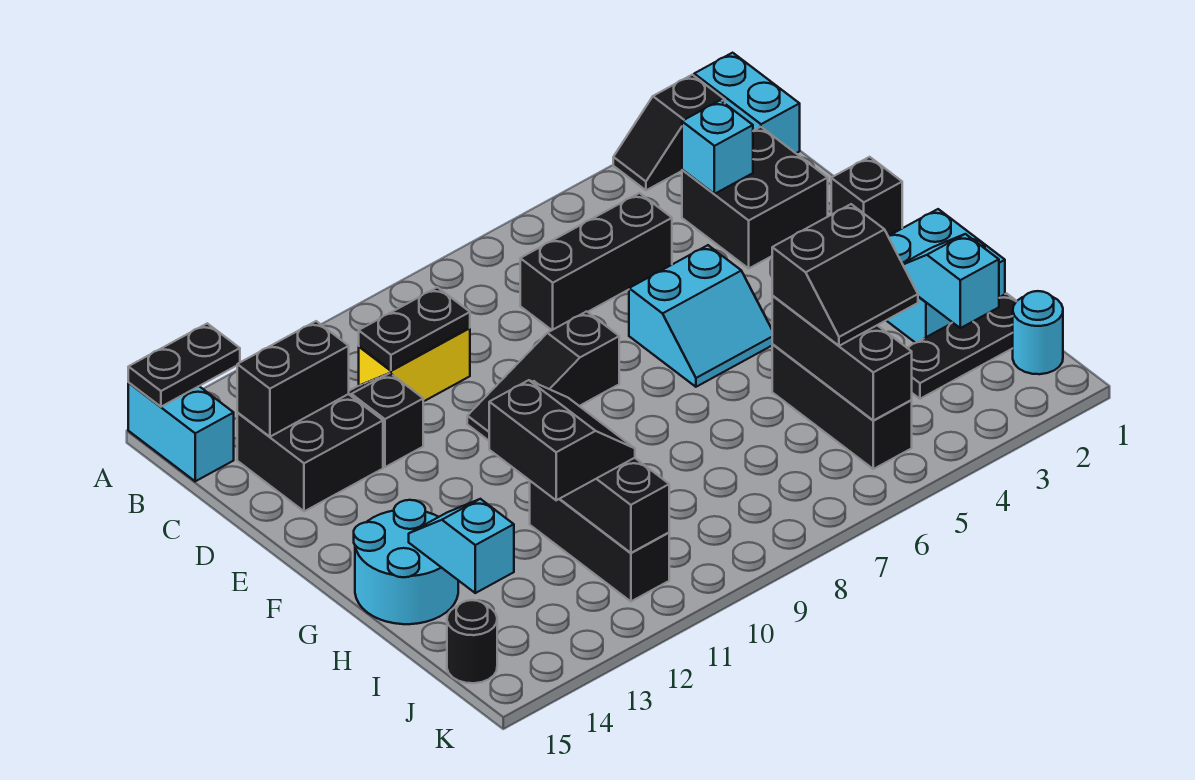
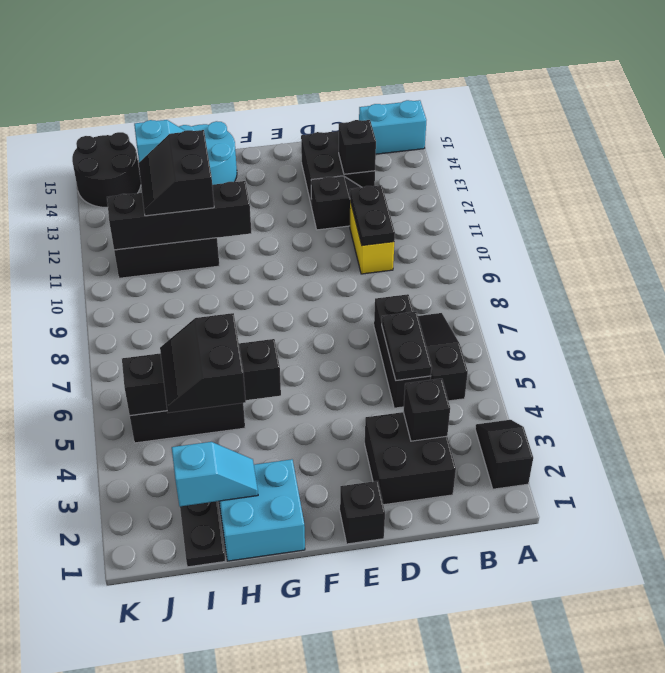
cyan 1x2 brick [694,53,800,153] -> none
black 1x2 plate [128,323,240,407] -> black 1x2 plate moved to [382,312,432,381]
cyan 1x1 brick [682,100,753,194] -> black 1x1 brick [403,379,450,441]
black 1x2 brick [237,321,349,437] -> black 1x1 brick [339,120,376,174]
cyan 2x2 slope [629,245,772,387] -> none
black 1x3 slope [467,311,619,441] -> black 1x3 slope moved to [418,313,468,401]
black 1x3 brick [772,296,912,420] -> black 1x4 brick [122,339,281,416]
black 2x2 slope [489,380,635,500] -> black 2x2 slope turned to [139,130,214,216]
cyan 1x1 round brick [1013,291,1063,374] -> none
black 1x1 round brick [447,600,497,683] -> black 2x2 round brick [72,132,141,207]

